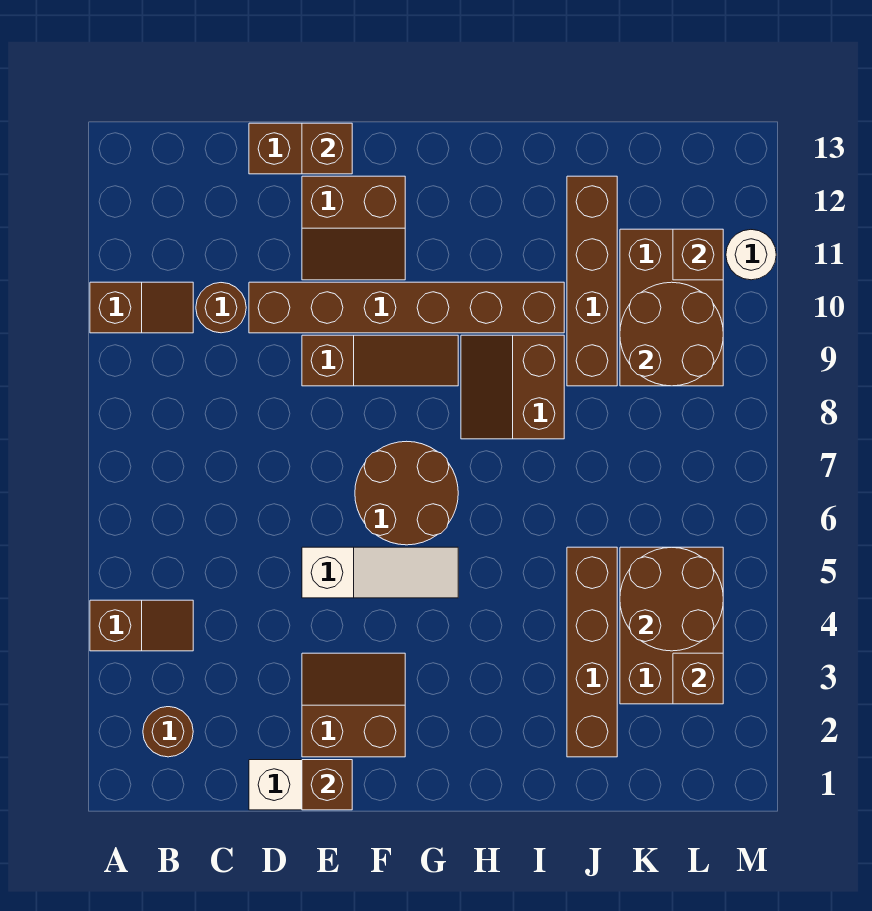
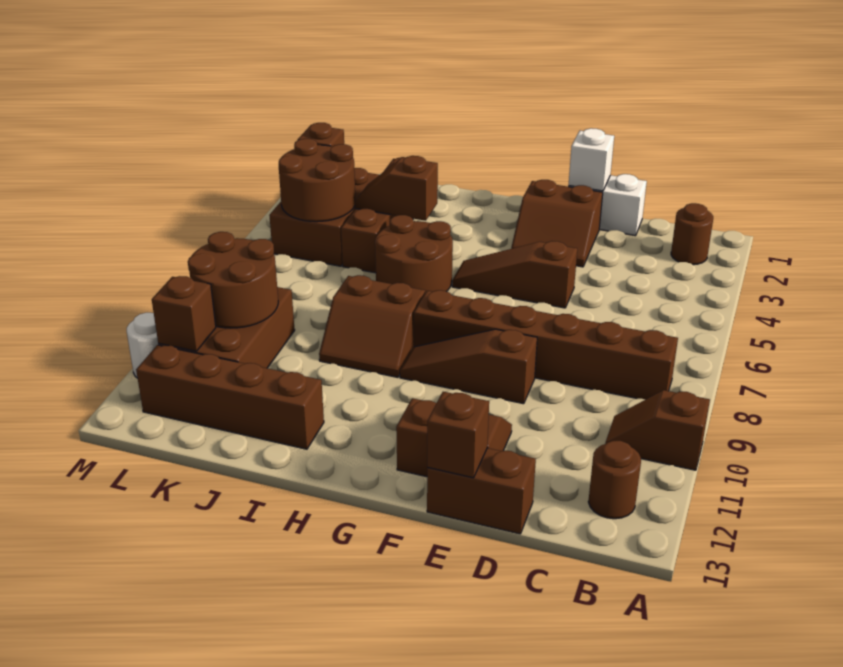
brown 1x2 slope [90,600,193,651] -> brown 1x2 slope moved to [355,156,438,221]
brown 1x1 round brick [196,283,246,333] -> brown 1x1 round brick moved to [588,441,641,519]
brown 1x6 brick [249,282,564,333] -> brown 1x6 brick moved to [414,290,678,400]
brown 1x1 brick [302,760,352,810] -> white 1x1 brick [569,128,614,191]
white 1x3 slope [302,547,458,598] -> brown 1x3 slope [452,241,577,308]
brown 2x2 round brick [355,441,458,545] -> brown 2x2 round brick moved to [375,215,453,293]
brown 2x2 slope [461,335,564,439] -> brown 2x2 slope turned to [319,275,425,377]
brown 1x4 brick [567,176,617,386] -> brown 1x4 brick turned to [136,345,324,449]

